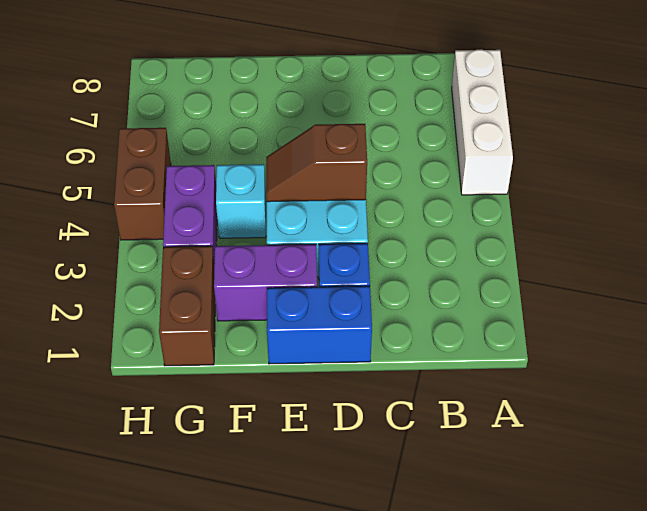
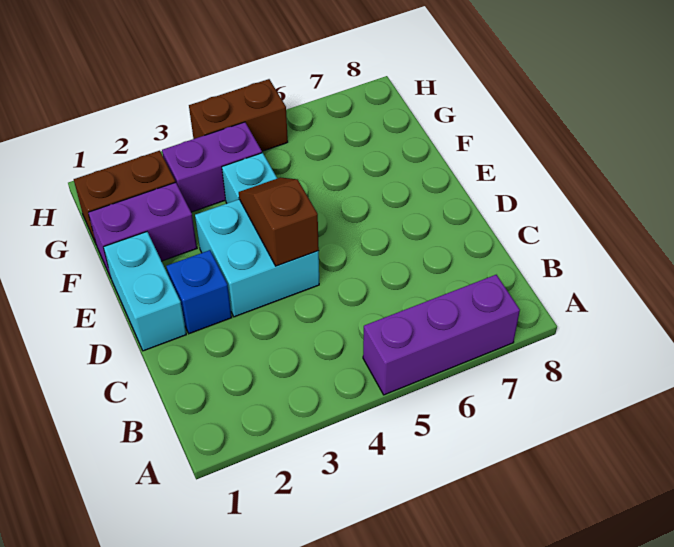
white 1x3 brick [452,49,513,195] -> purple 1x3 brick [363,275,520,395]
blue 1x2 brick [267,286,372,364] -> cyan 1x2 brick [104,232,186,351]
purple 1x2 brick [214,244,317,321] -> purple 1x2 brick turned to [88,182,197,277]

